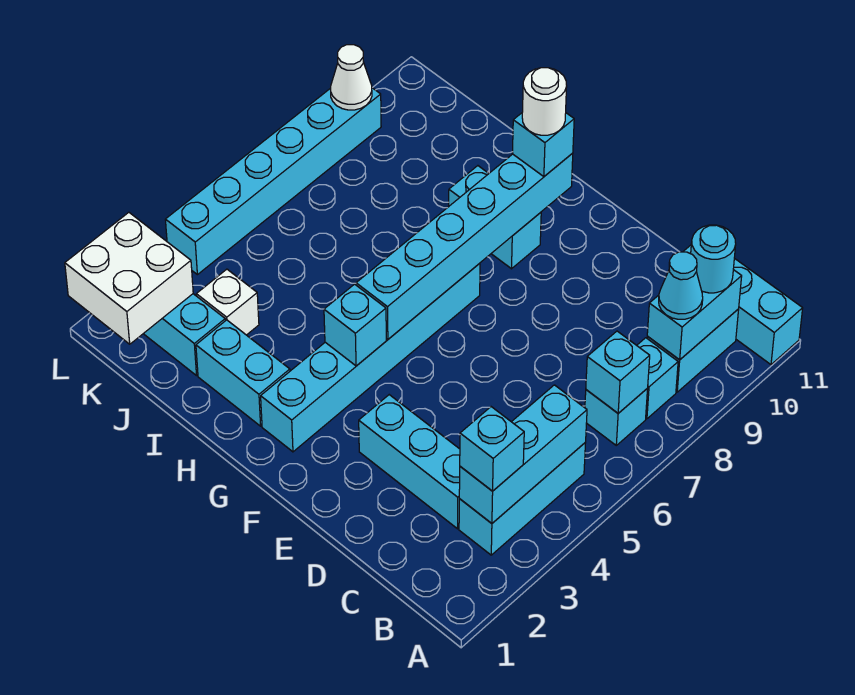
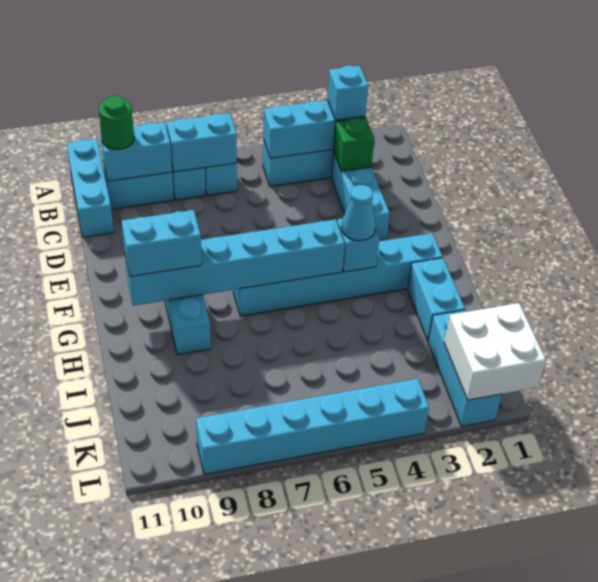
cyan 1x1 brick [586,331,650,413] -> cyan 1x2 brick [167,113,237,172]
cyan 1x1 cone [659,252,703,319] -> cyan 1x1 cone moved to [341,185,376,241]
cyan 1x1 round brick [691,225,736,293] -> green 1x1 round brick [99,96,134,150]
none -> green 1x1 brick [334,117,374,171]
cyan 1x1 brick [512,113,574,177] -> cyan 1x2 brick [121,210,202,277]
white 1x1 round brick [522,68,567,135] -> none
white 1x1 brick [196,269,259,335] -> none
white 1x1 cone [331,45,372,110] -> none

